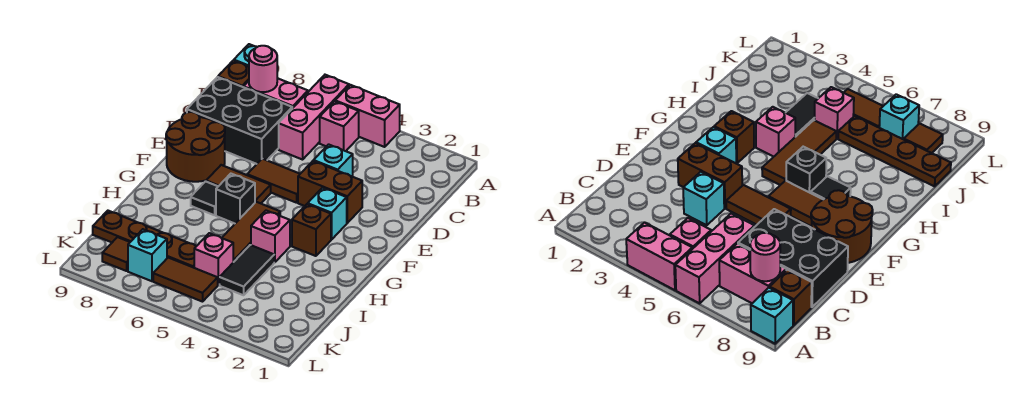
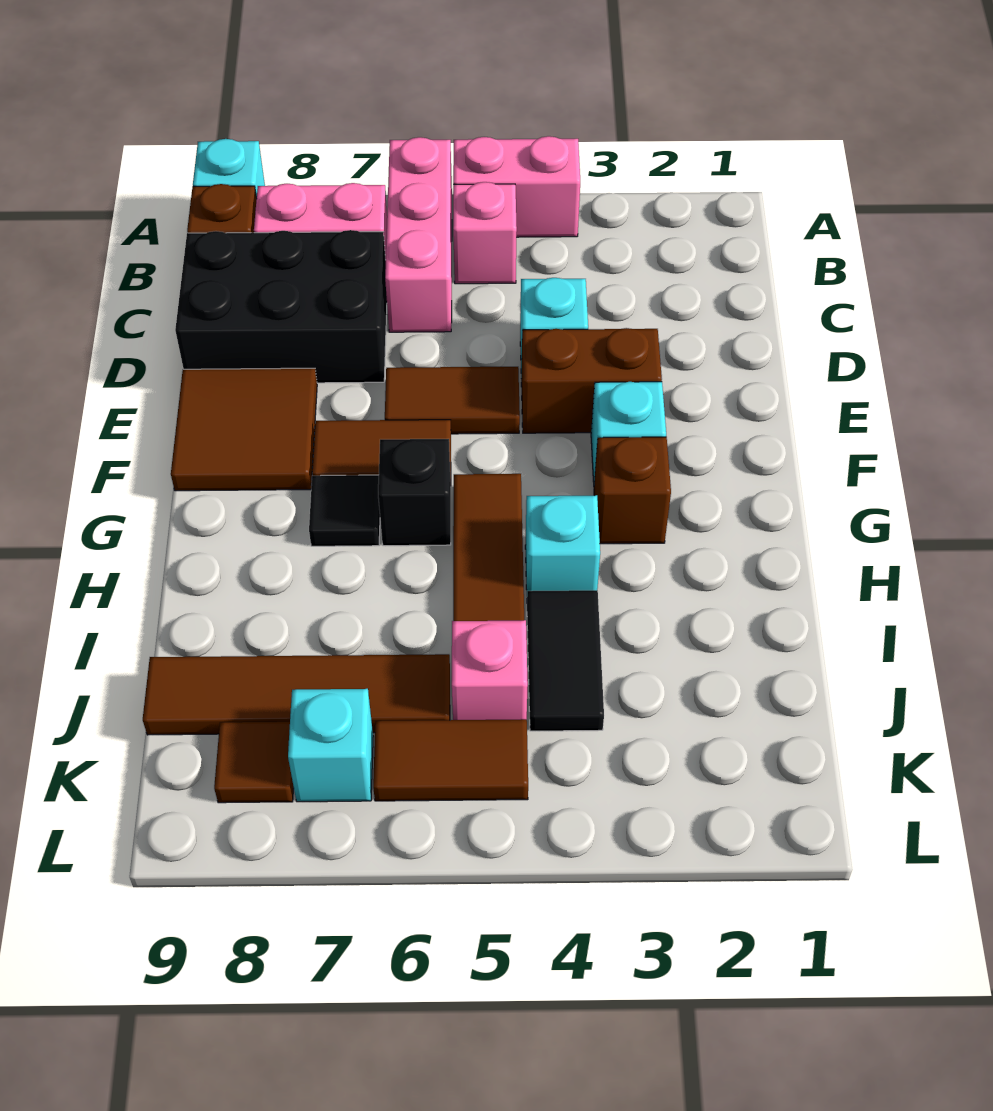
pink 1x1 round brick [249,46,277,92] -> none
brown 2x2 round brick [166,112,225,182] -> brown 2x2 tile [171,368,317,491]
pink 1x1 brick [251,211,290,262] -> cyan 1x1 brick [525,495,600,591]
brown 1x4 plate [93,211,196,268] -> brown 1x4 tile [143,654,450,735]

